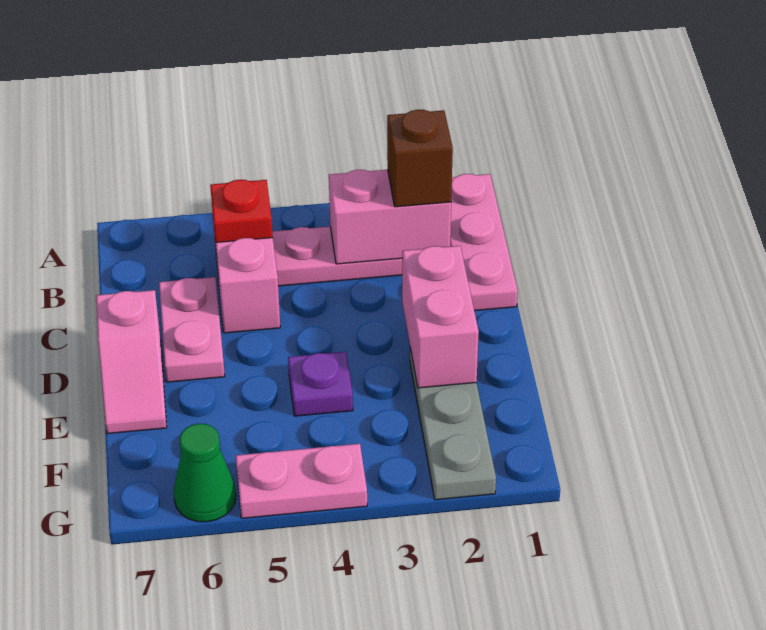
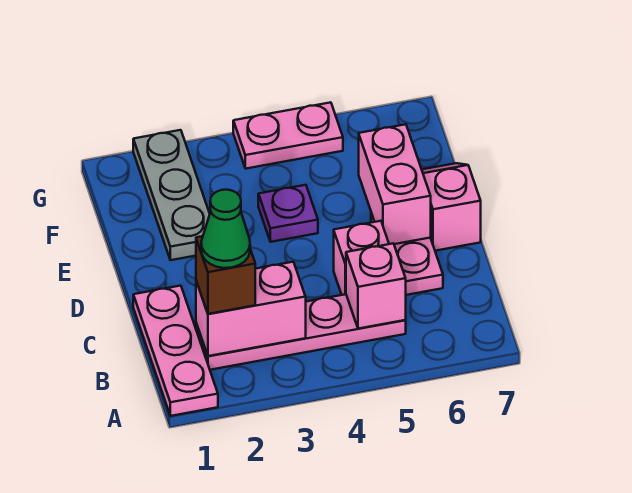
red 1x1 brick [210,180,273,267] -> pink 1x1 brick [346,244,406,329]
pink 1x2 brick [402,246,479,388] -> pink 1x2 brick moved to [359,124,431,244]
green 1x1 cone [174,424,236,522] -> green 1x1 cone moved to [201,190,250,268]

